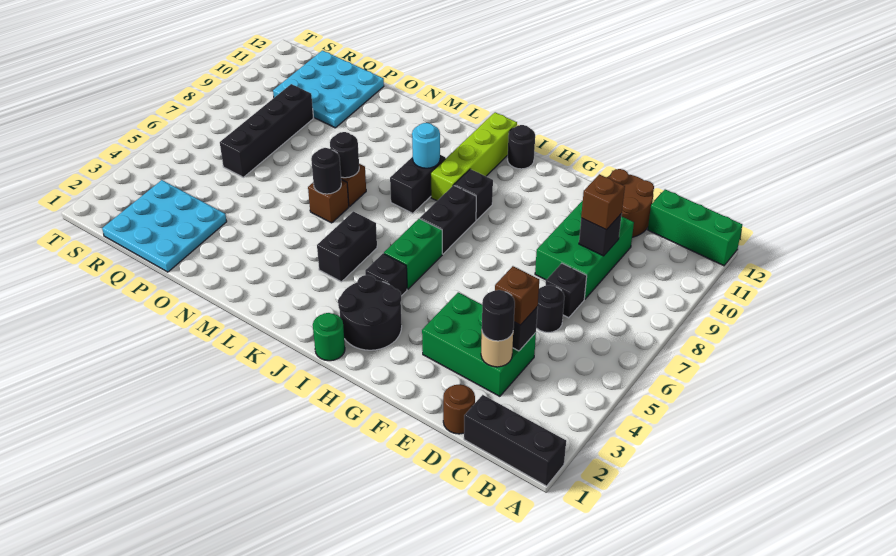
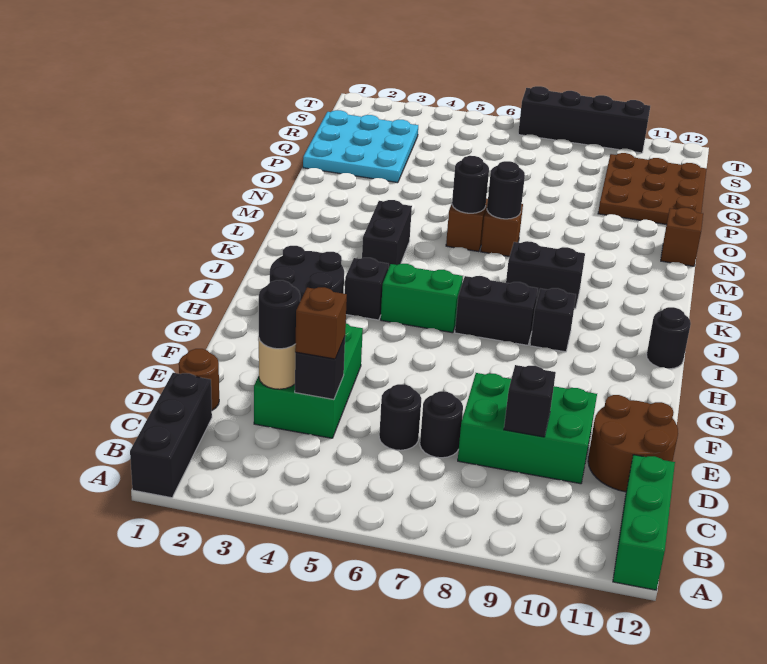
black 1x1 brick [546,263,587,318] -> black 1x1 round brick [420,391,463,458]
brown 1x1 brick [581,174,625,230] -> brown 1x1 brick moved to [661,208,703,266]
green 1x1 round brick [313,313,345,361] -> none
lime 1x4 brick [431,112,517,201] -> none
black 1x2 brick [317,211,377,282] -> black 1x2 brick turned to [362,200,412,269]
cyan 1x1 round brick [412,123,440,168] -> none
cyan 3x3 plate [273,51,384,128] -> brown 3x3 plate [598,153,707,225]
black 1x4 brick [220,84,313,177] -> black 1x4 brick moved to [518,86,650,153]

